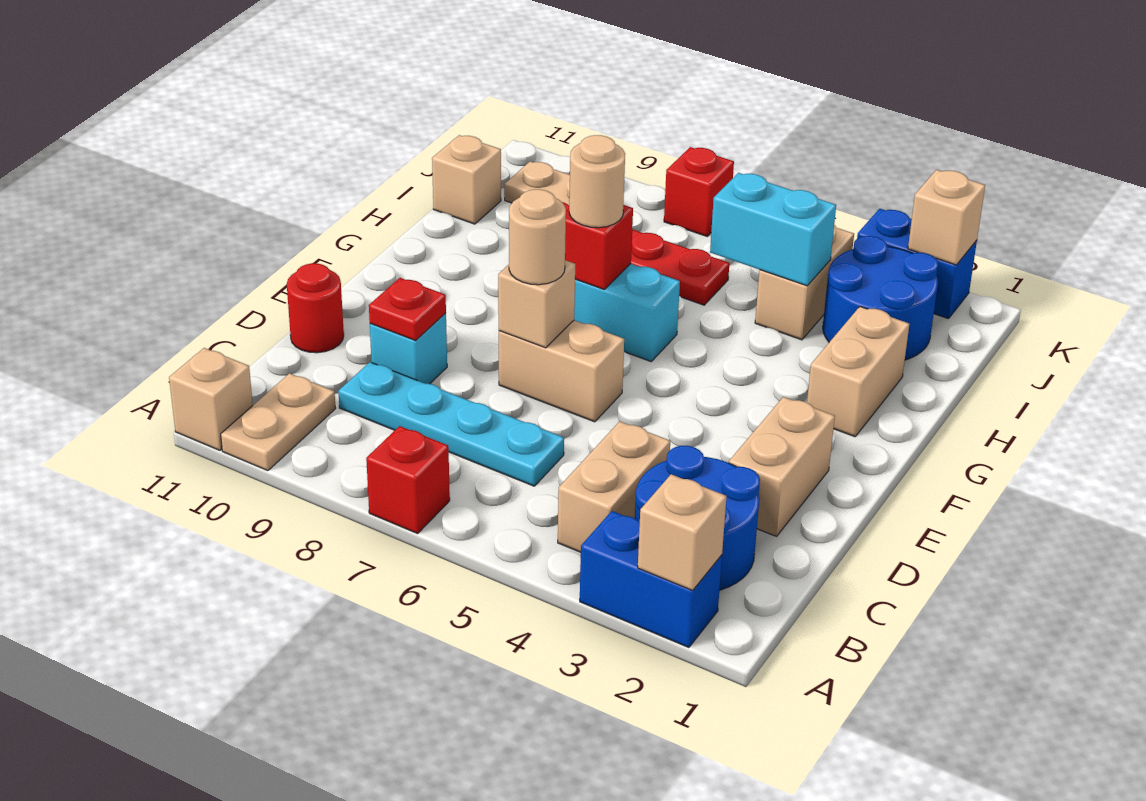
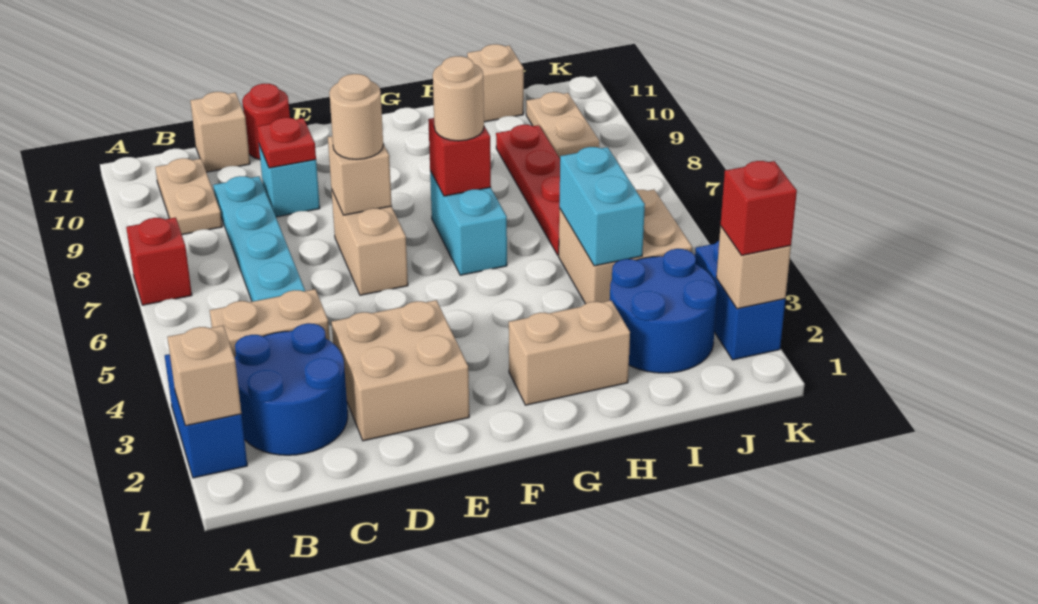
tan 1x2 plate [221,373,336,471] -> tan 1x2 plate turned to [155,158,222,235]
tan 1x1 brick [169,348,253,450] -> tan 1x1 brick moved to [190,92,250,172]
tan 1x2 brick [729,397,835,536] -> tan 2x2 brick [332,300,469,441]
tan 1x2 brick [755,225,854,340] -> tan 2x2 brick [559,190,692,304]
red 1x1 brick [664,147,734,236] -> red 1x1 brick moved to [721,161,797,255]

